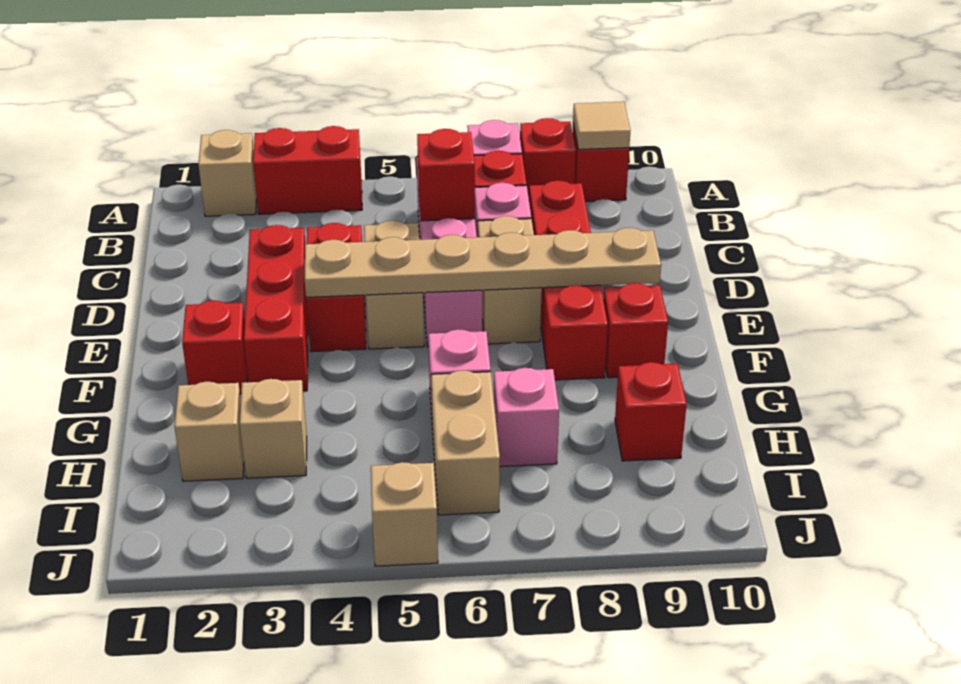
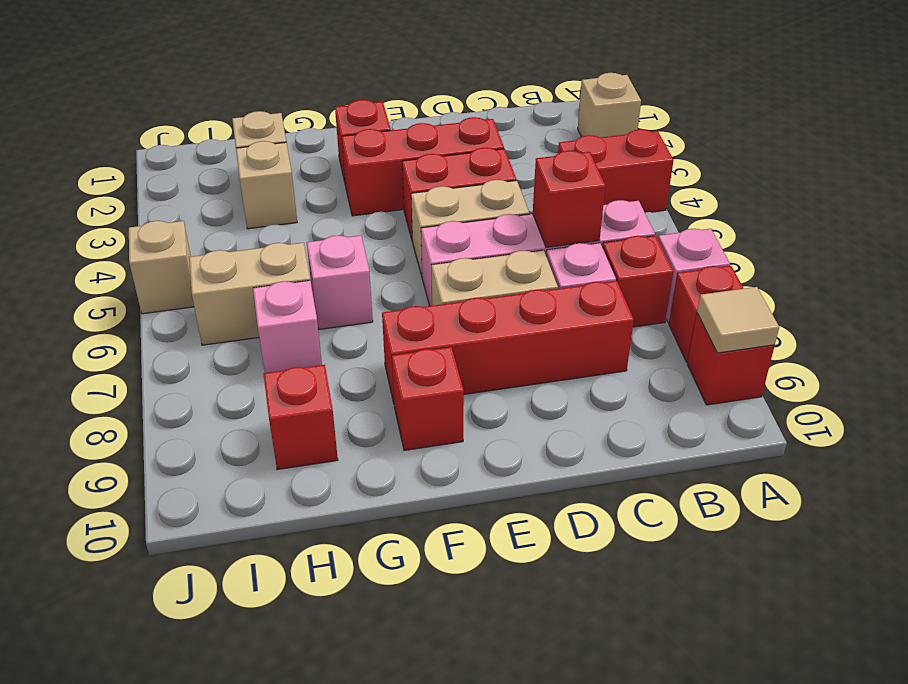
red 1x2 brick [253,126,362,214] -> red 1x2 brick turned to [558,129,674,213]
tan 1x6 plate [305,228,661,297] -> none

